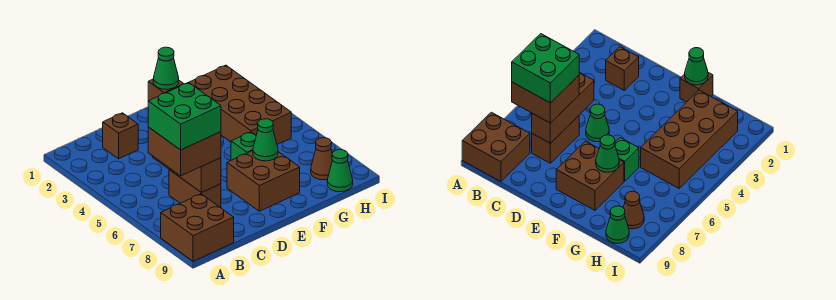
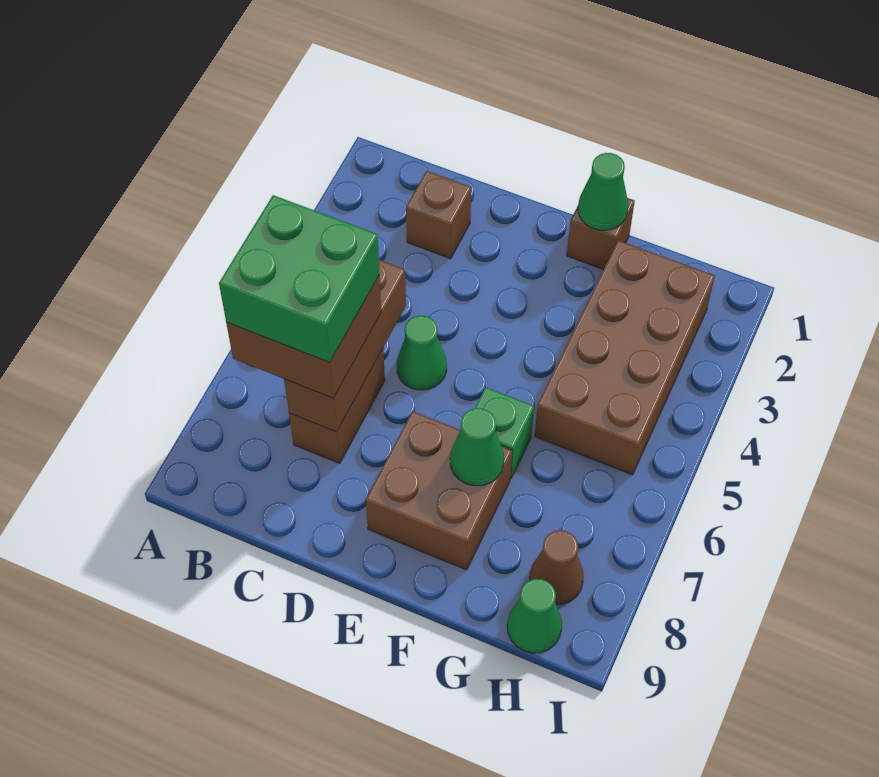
brown 2x2 brick [161,194,234,261] -> none

